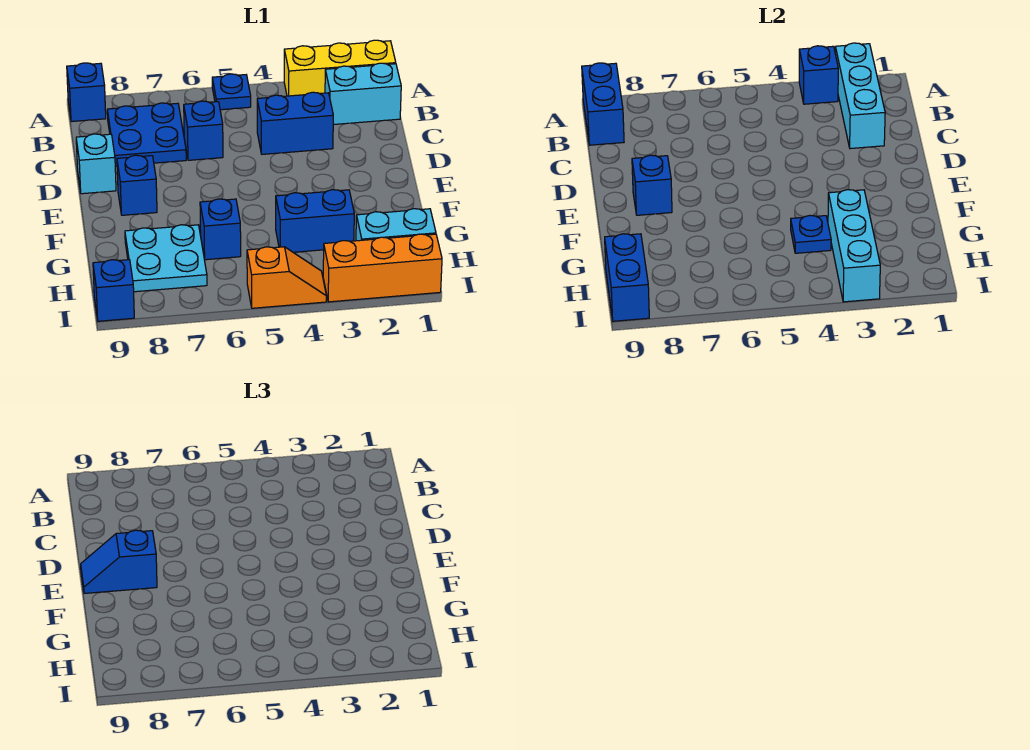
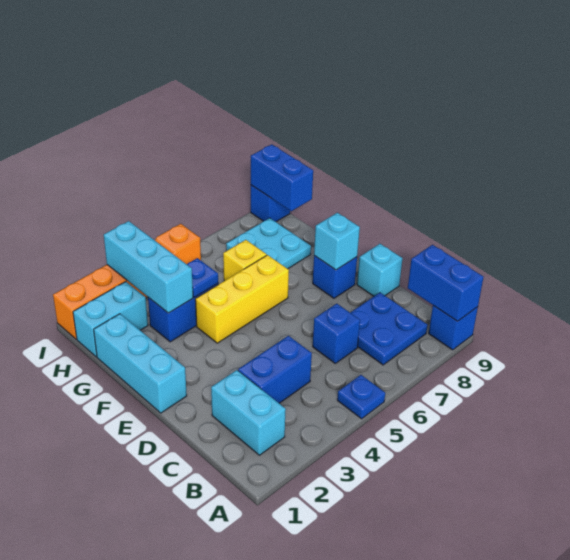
yellow 1x3 brick [284,40,396,96] -> yellow 1x3 brick moved to [195,255,289,343]
cyan 1x3 brick [835,43,885,149] -> cyan 1x3 brick moved to [94,314,187,413]
blue 1x1 brick [799,46,838,104] -> none
cyan 1x2 brick [325,63,401,125] -> cyan 1x2 brick turned to [211,370,286,455]
blue 1x1 brick [632,155,672,215] -> cyan 1x1 brick [314,213,360,270]
blue 1x2 slope [81,530,157,594] -> none
blue 1x1 brick [200,199,241,260] -> yellow 1x1 brick [223,240,267,281]

